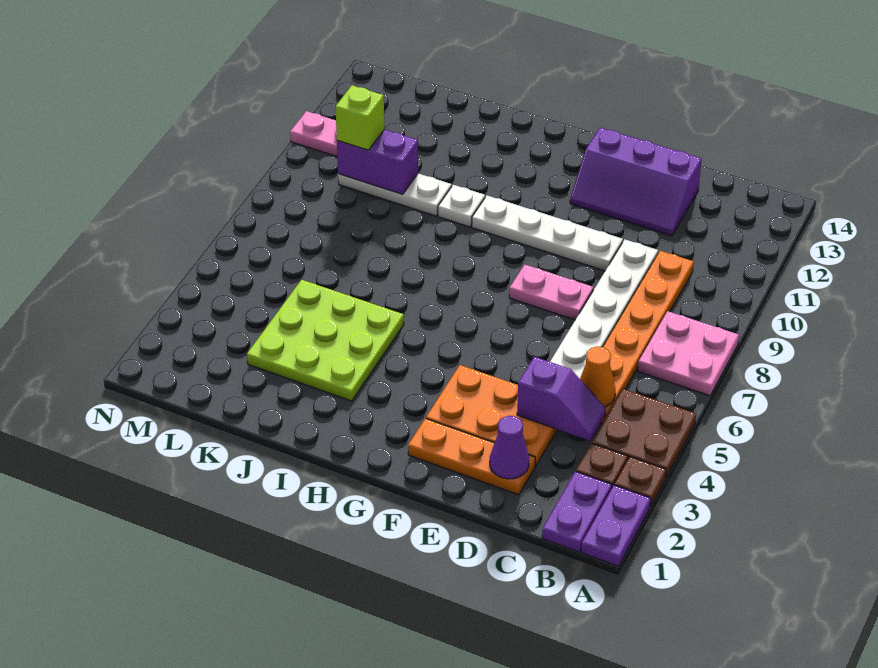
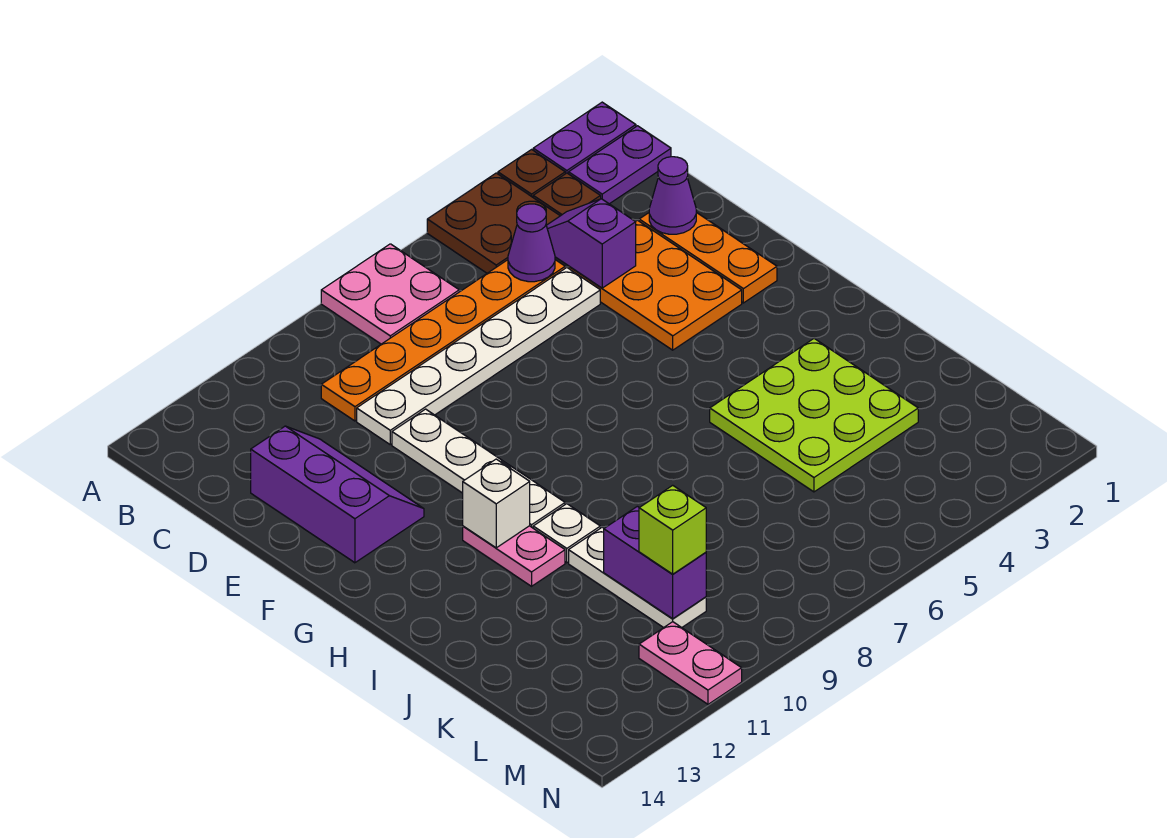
orange 1x1 cone [580,347,616,407] -> purple 1x1 cone [508,204,555,282]
pink 1x2 plate [509,265,593,320] -> pink 1x2 plate moved to [463,526,565,586]
none -> white 1x1 brick [463,459,530,548]

